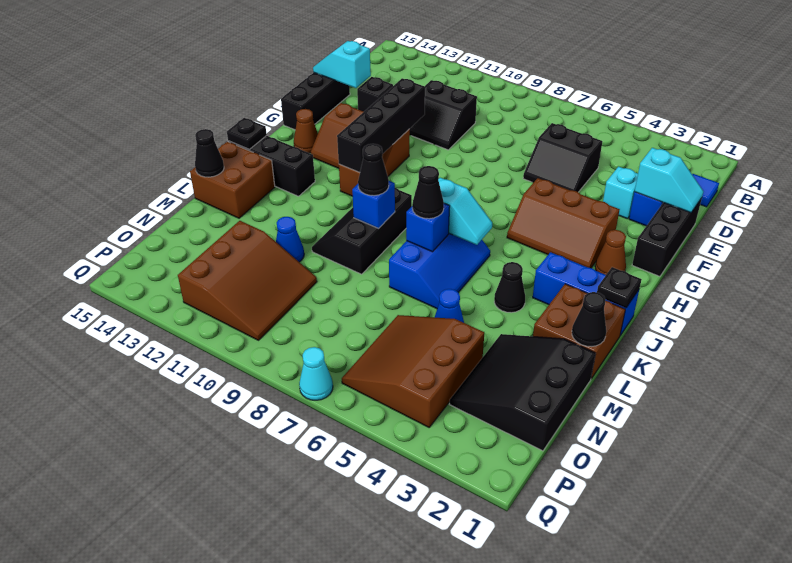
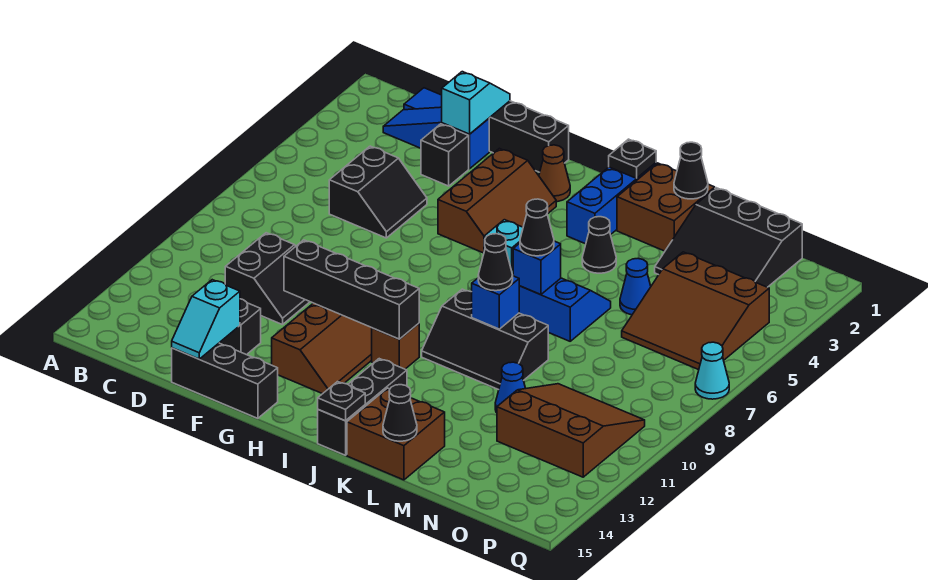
cyan 1x1 brick [603,167,638,219] -> black 1x1 brick [421,124,469,186]
brown 1x1 cone [294,109,318,153] -> none

